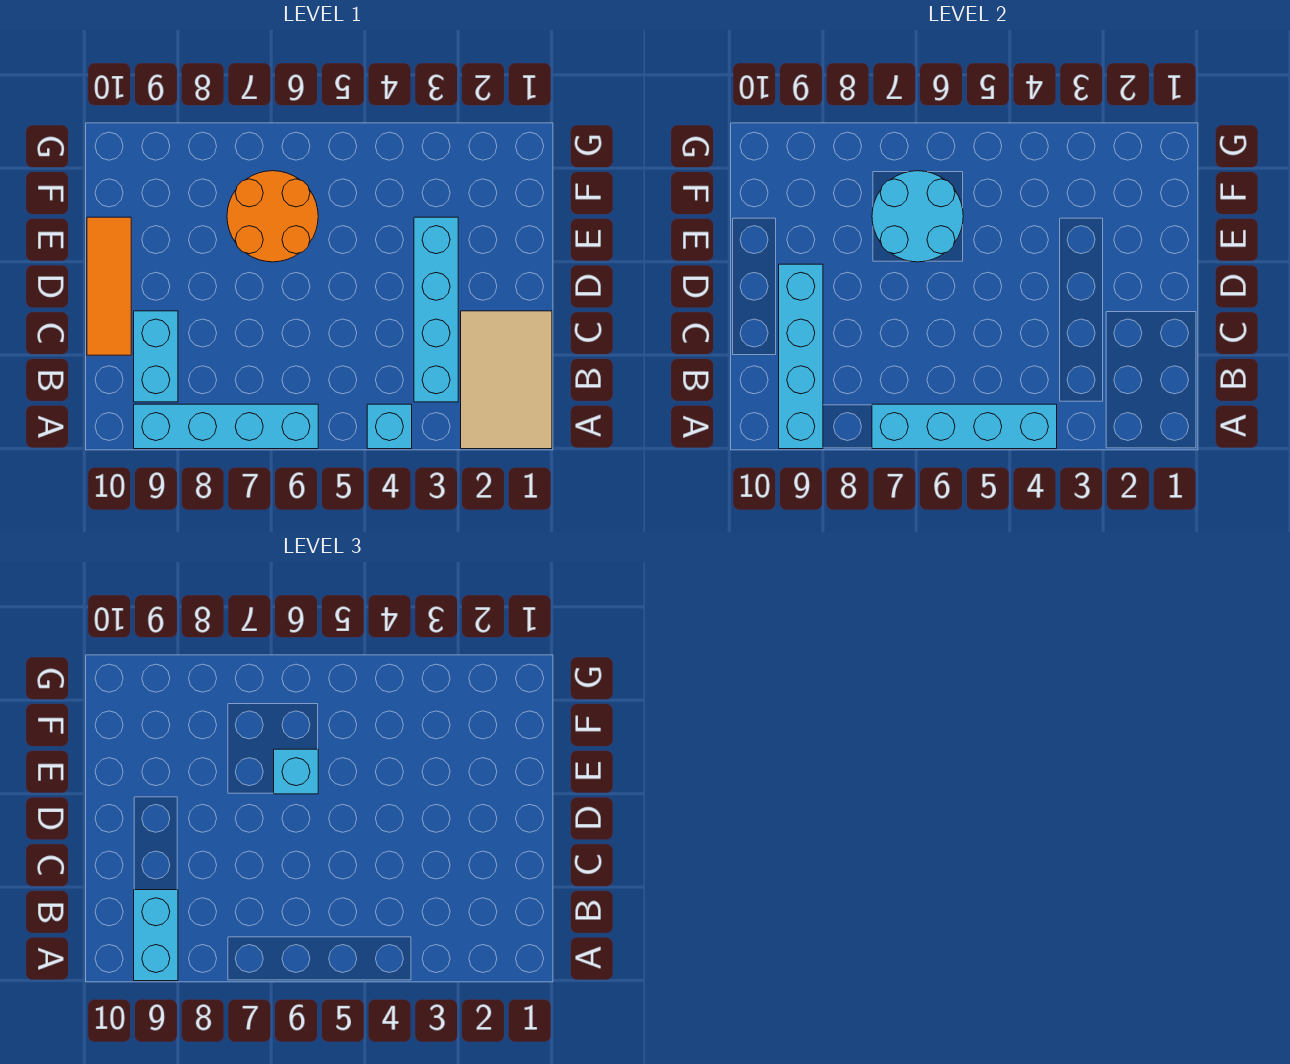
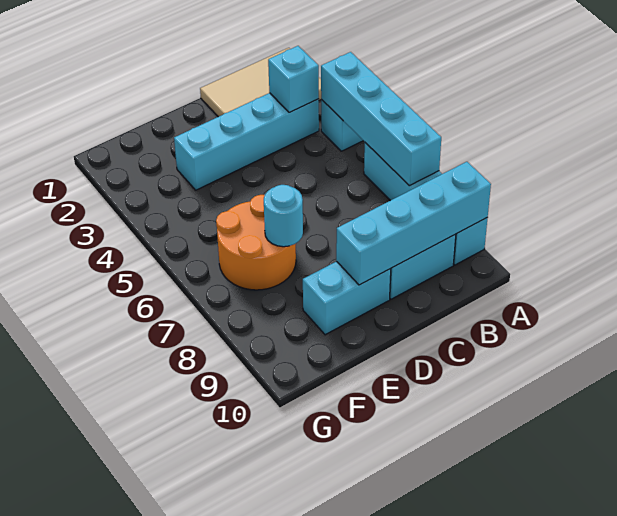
cyan 1x2 brick [134,890,178,981] -> cyan 1x2 brick moved to [303,261,391,335]
orange 1x3 tile [87,217,131,355] -> none
cyan 2x2 round brick [872,171,963,262] -> cyan 1x1 round brick [264,185,303,247]
cyan 1x1 brick [274,749,318,794] -> cyan 1x1 brick moved to [268,46,319,112]

